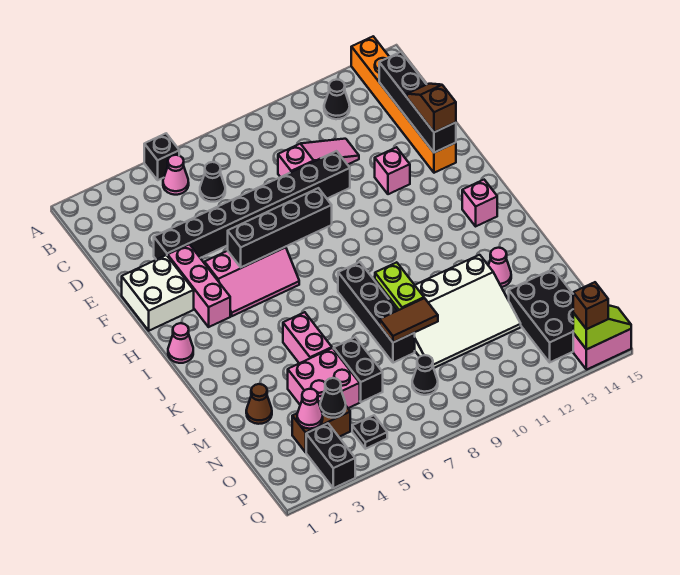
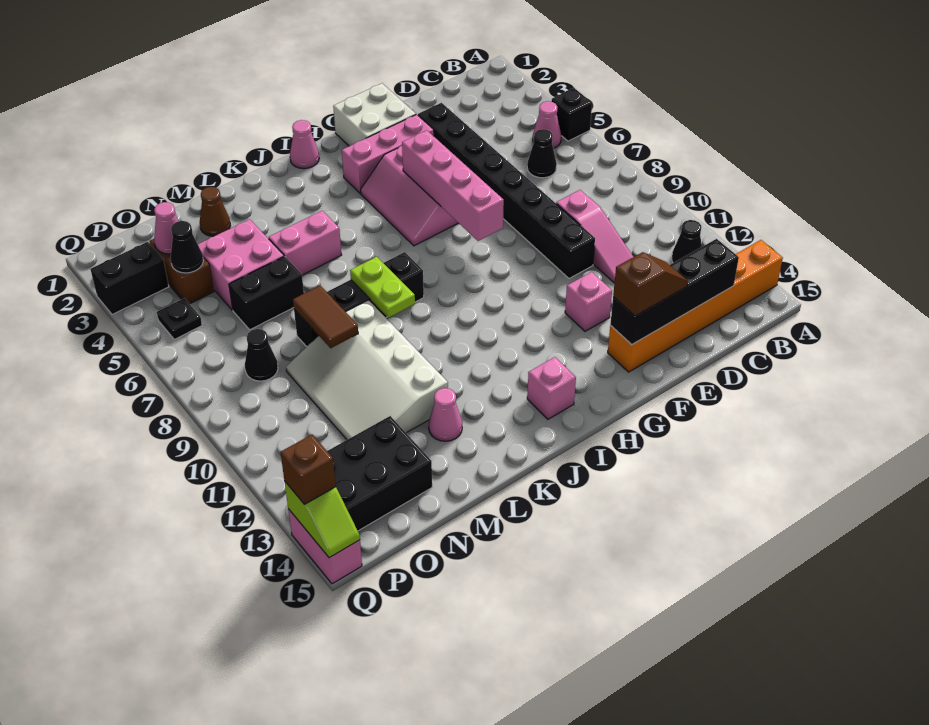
black 1x4 brick [228,188,332,267] -> pink 1x4 brick [402,130,504,241]
lime 1x2 plate [375,262,424,310] -> lime 1x2 plate turned to [350,257,415,318]

